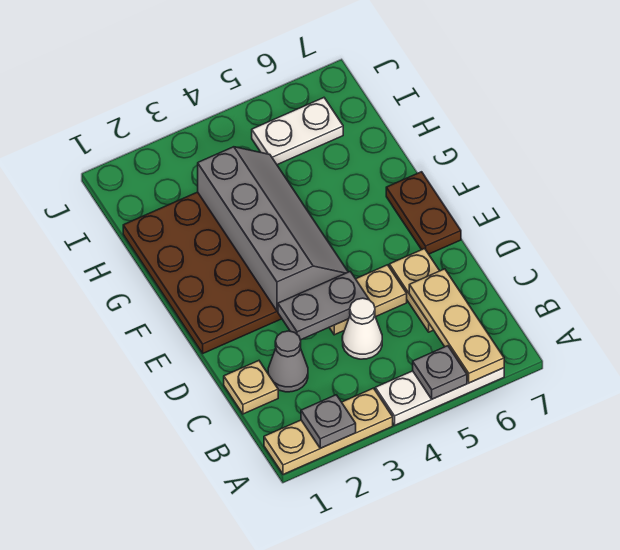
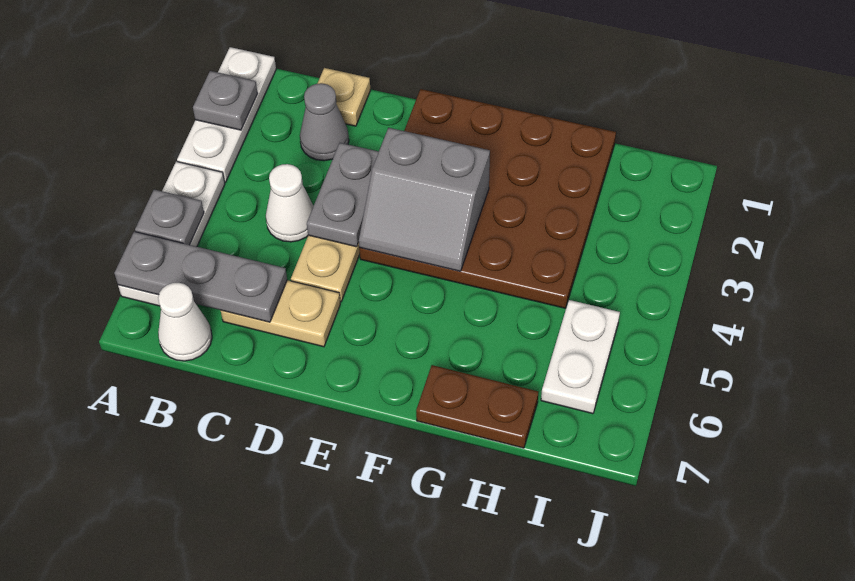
tan 1x3 plate [264,388,393,474] -> white 1x3 plate [177,47,276,182]
tan 1x3 plate [409,269,504,383] -> grey 1x3 plate [114,232,287,322]
none -> white 1x1 cone [158,283,212,361]
grey 2x4 slope [198,147,348,311] -> grey 2x2 slope [359,128,490,271]
brown 1x2 plate [386,172,461,254] -> brown 1x2 plate moved to [416,365,538,448]

